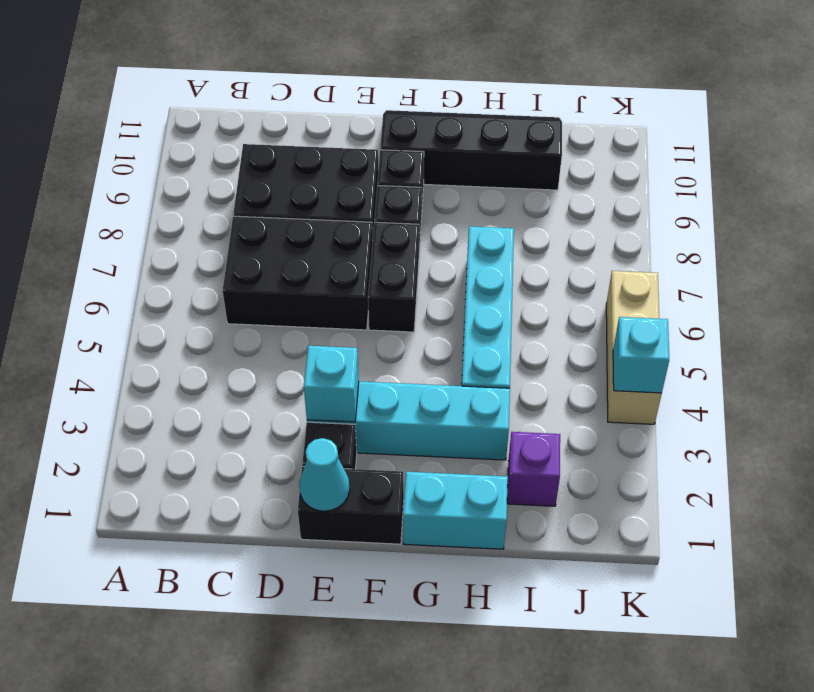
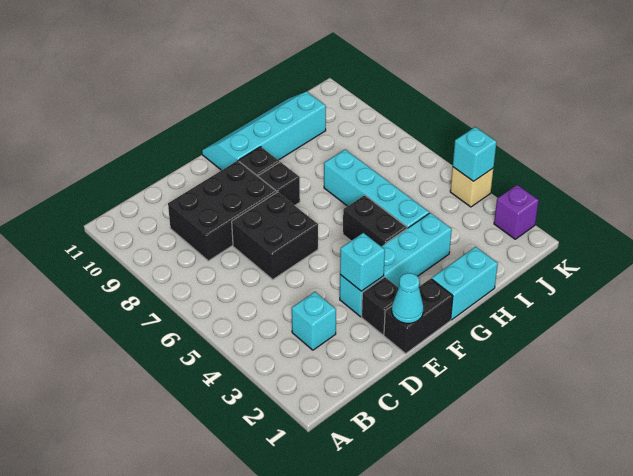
none -> cyan 1x1 brick [292,292,336,350]
black 2x3 brick [223,216,373,330] -> black 2x2 brick [232,192,318,279]
black 1x2 brick [368,222,419,332] -> black 1x2 brick moved to [343,195,407,246]
black 2x4 slope [380,110,562,190] -> cyan 2x4 slope [202,92,326,170]
purple 1x1 brick [507,432,560,506] -> purple 1x1 brick moved to [494,185,539,239]
tan 1x3 brick [606,271,662,424] -> tan 1x1 brick [450,167,493,207]

